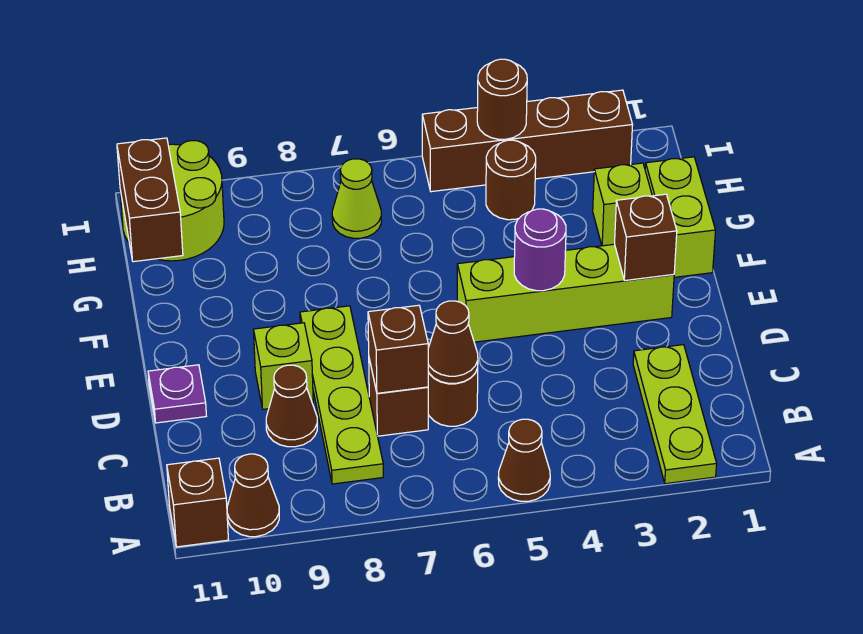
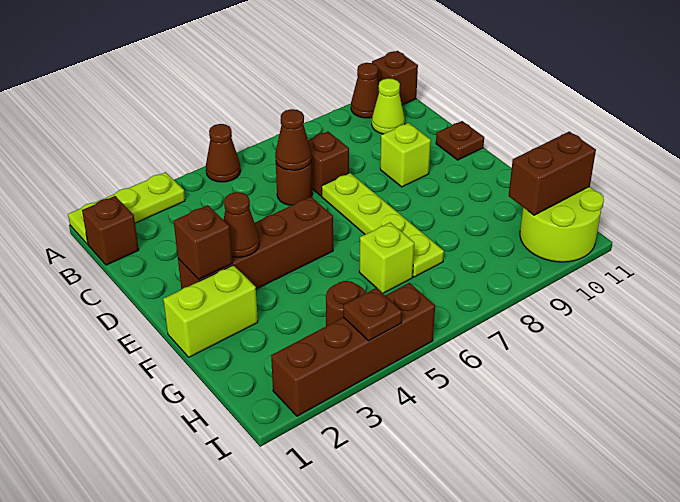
lime 1x3 plate [633,345,717,484] -> lime 1x3 plate turned to [68,172,185,244]
lime 1x4 plate [300,306,383,484] -> lime 1x4 plate moved to [322,173,444,277]
brown 1x1 brick [368,305,428,393] -> brown 1x1 brick moved to [82,196,139,265]
brown 1x1 cone [266,365,317,447] -> brown 1x1 cone moved to [224,192,259,257]
purple 1x1 plate [148,365,206,423] -> brown 1x1 plate [436,121,484,160]
lime 1x4 brick [457,244,674,342] -> brown 1x4 brick [178,197,333,290]
purple 1x1 round brick [514,209,566,291] -> none
lime 1x2 brick [645,157,716,277] -> lime 1x2 brick turned to [163,265,258,357]
lime 1x1 brick [593,163,652,246] -> lime 1x1 brick moved to [359,222,414,293]
brown 1x2 brick [117,138,183,262] -> brown 1x2 brick turned to [509,131,596,215]
lime 1x1 cone [332,159,381,238] -> lime 1x1 cone moved to [372,78,405,134]
brown 1x1 round brick [477,59,527,139] -> brown 1x1 plate [343,288,402,341]

